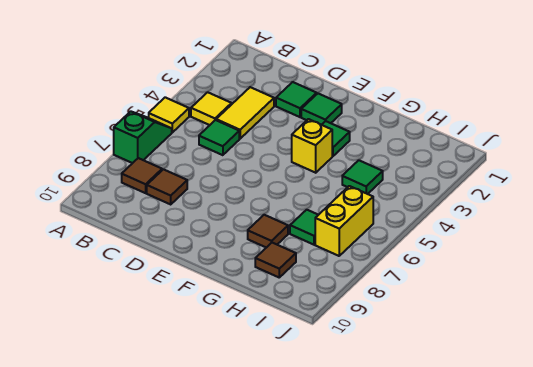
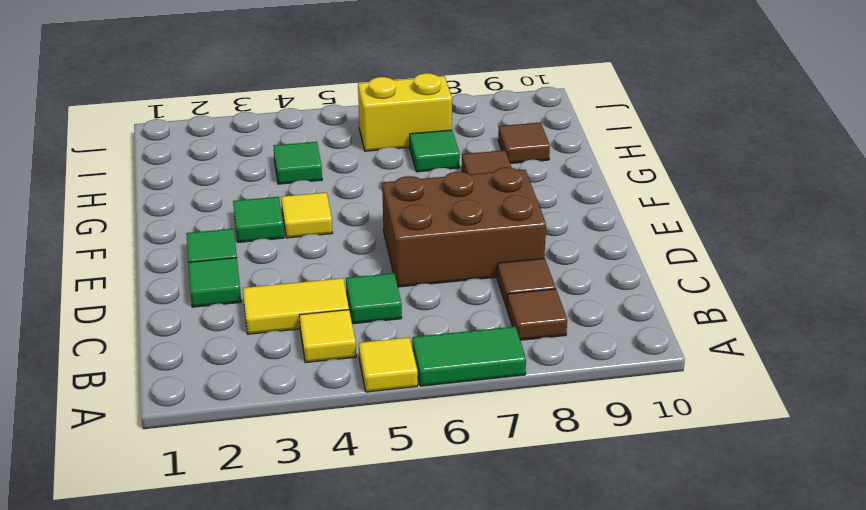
green 1x2 slope [114,111,172,163] -> green 1x2 tile [412,327,526,386]
none -> brown 2x3 brick [382,167,546,287]
yellow 1x1 brick [292,119,332,173] -> yellow 1x1 tile [281,192,332,238]

